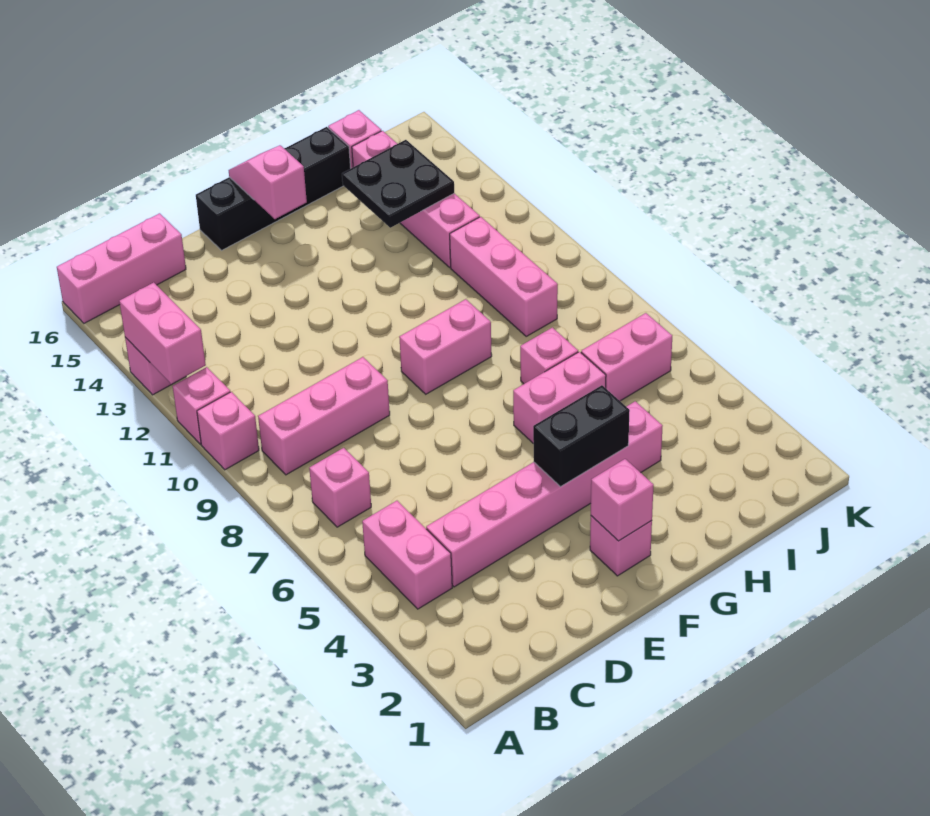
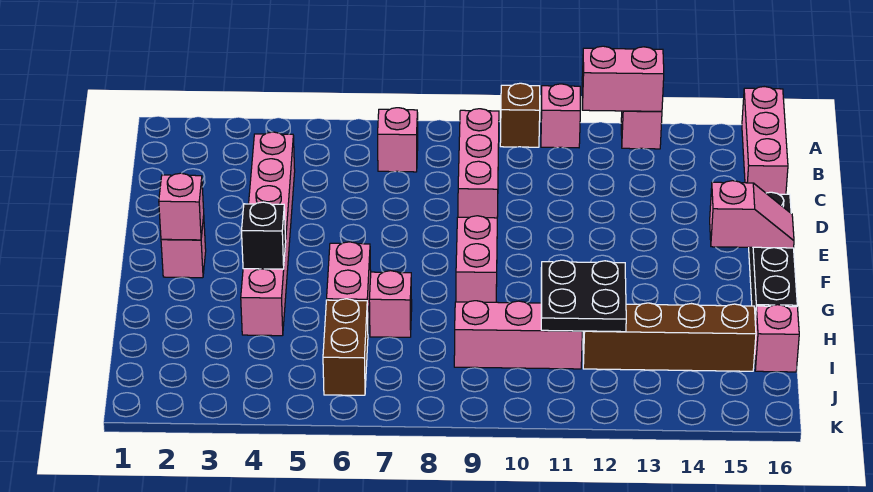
pink 1x1 brick [197,392,259,470] -> brown 1x1 brick [500,83,540,147]
pink 1x2 brick [362,501,452,609] -> none
black 1x2 brick [533,385,630,487] -> black 1x1 brick [242,202,286,269]
black 2x2 plate [342,140,454,228] -> black 2x2 plate moved to [541,260,626,332]
pink 1x2 brick [581,313,672,401] -> brown 1x2 brick [323,299,368,395]
pink 1x4 brick [352,131,480,267] -> brown 1x4 brick [583,303,756,371]

